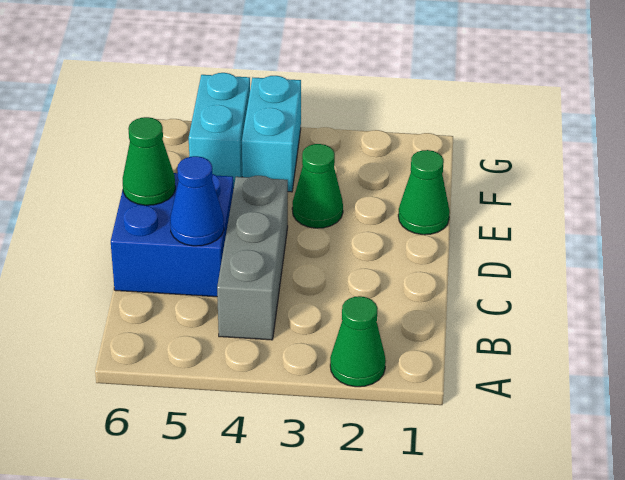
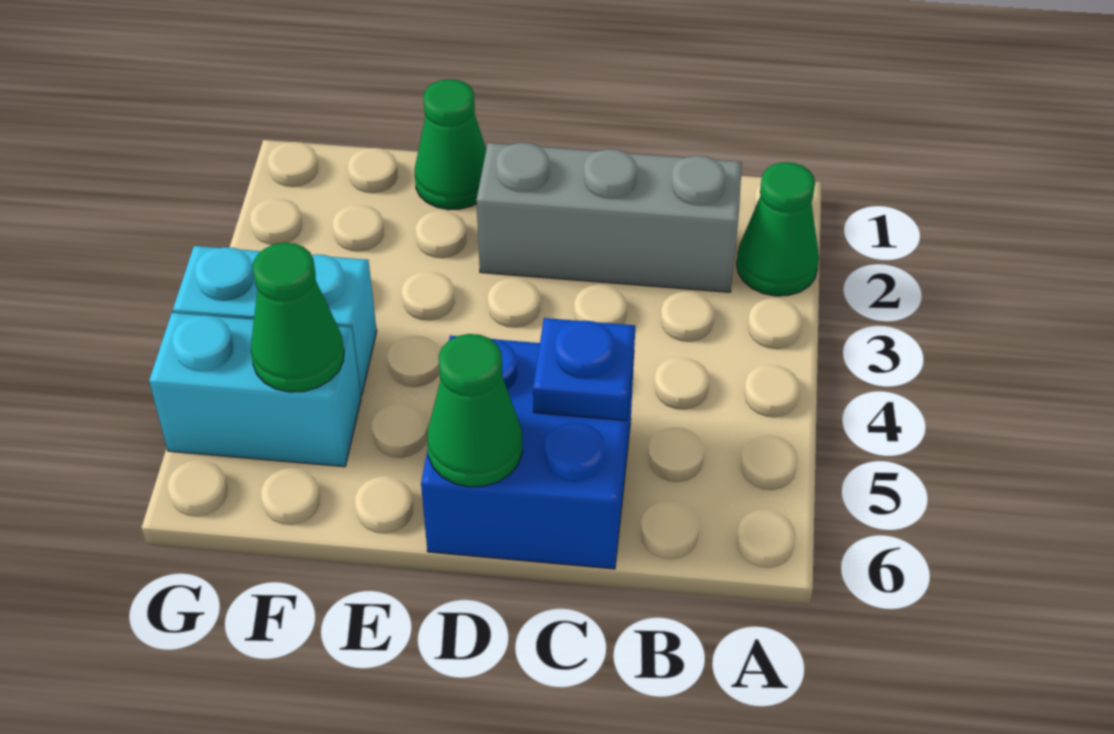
grey 1x3 brick [217,176,288,340] -> grey 1x3 brick moved to [476,143,742,292]
blue 1x1 cone [170,156,224,246] -> blue 1x1 plate [533,318,635,421]
green 1x1 cone [292,144,343,228] -> green 1x1 cone moved to [251,243,344,392]

